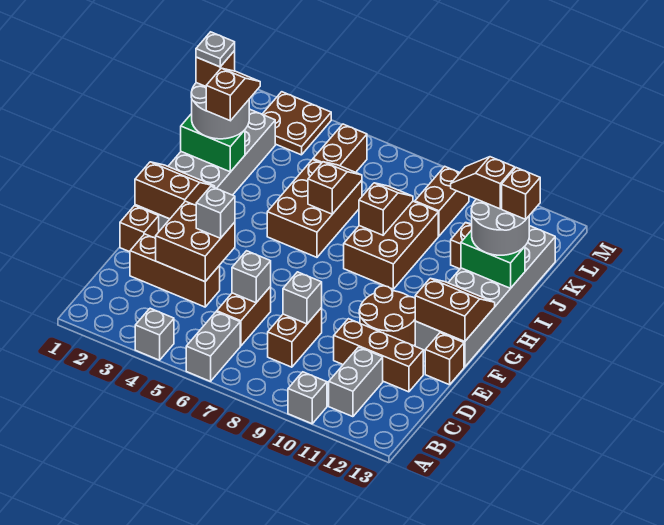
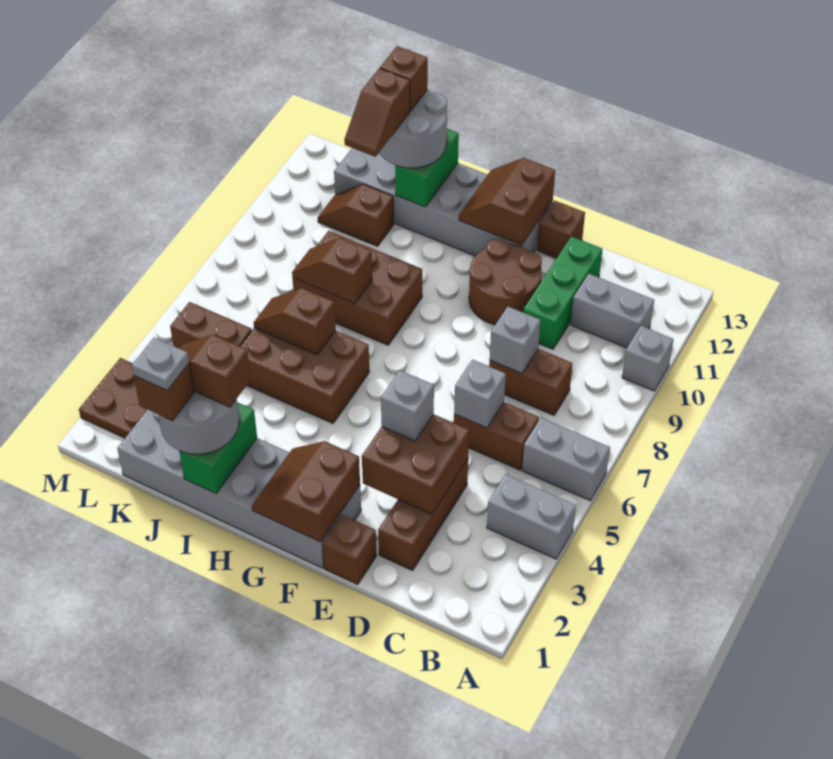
grey 1x1 brick [135,308,174,360] -> grey 1x2 brick [487,474,576,559]
brown 1x3 brick [334,319,423,392] -> green 1x3 brick [523,236,602,349]
brown 1x2 brick [415,166,469,236] -> none

